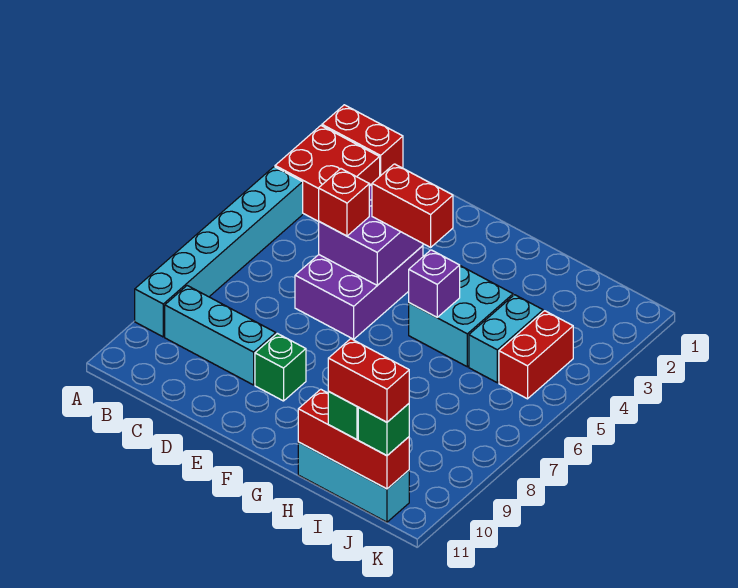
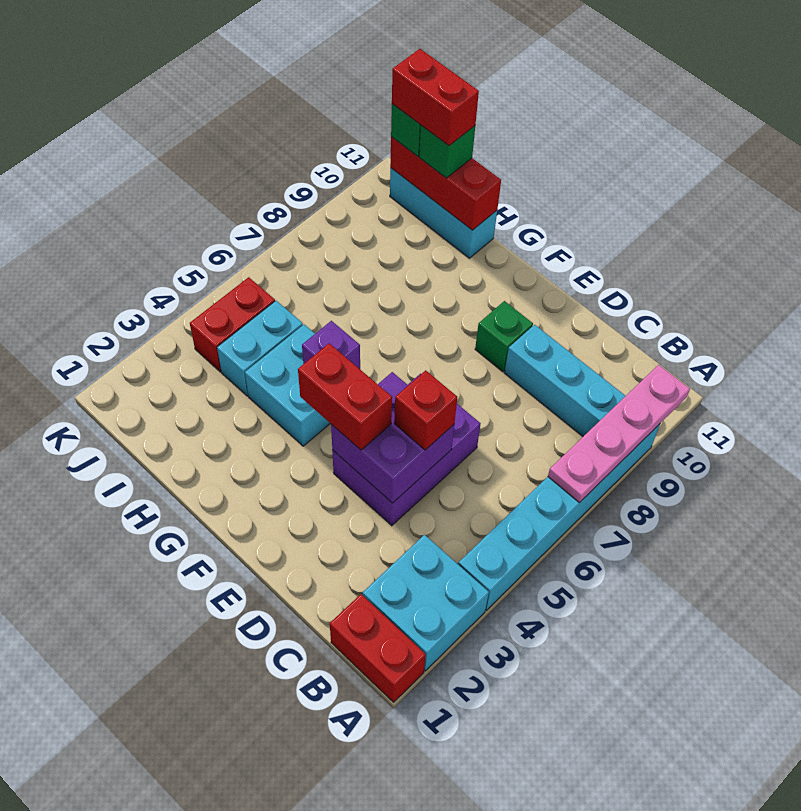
red 2x2 brick [275,126,380,222] -> cyan 2x2 brick [363,535,489,671]
none -> pink 1x4 plate [548,365,690,503]

